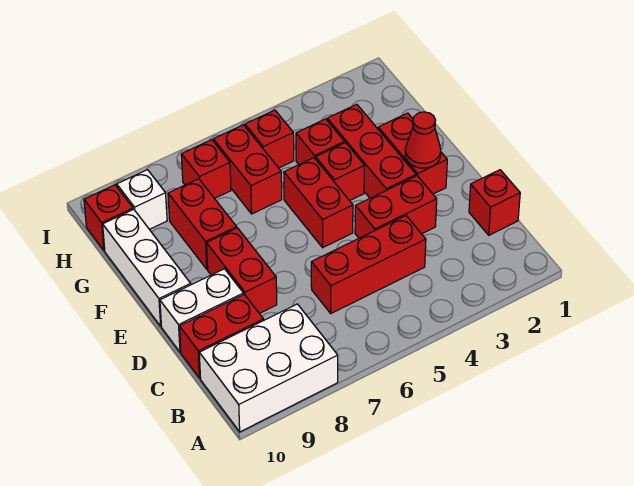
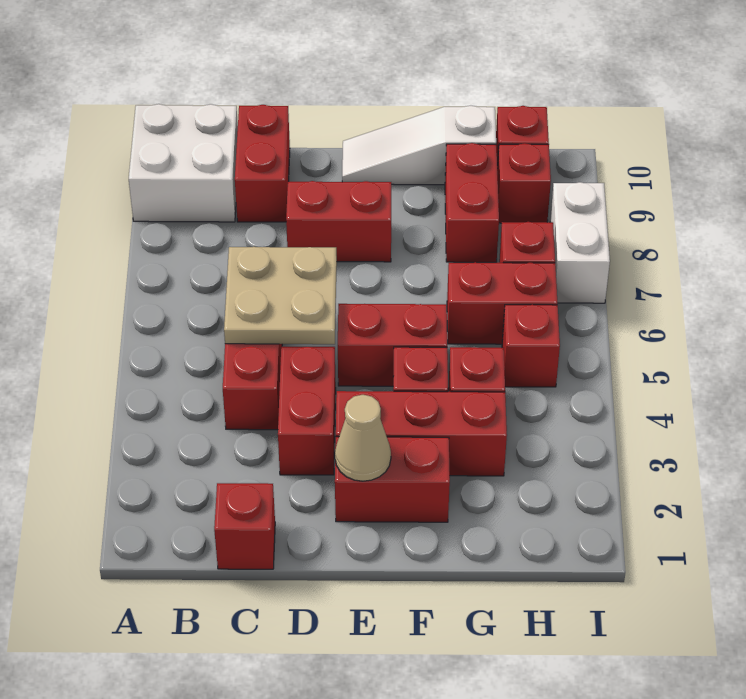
white 2x3 brick [199,304,338,432] -> white 2x2 brick [129,104,238,222]
none -> tan 2x2 plate [224,247,337,344]
white 1x2 brick [160,269,243,352] -> white 1x2 brick moved to [550,182,610,303]
red 1x1 cone [405,112,441,168] -> tan 1x1 cone [335,395,391,481]
white 1x3 brick [103,209,191,326] -> white 1x3 slope [342,106,496,185]
red 1x2 brick [168,179,237,269] -> red 1x2 brick turned to [445,143,499,262]
white 1x1 brick [117,170,167,229] -> red 1x1 brick [497,143,551,223]

